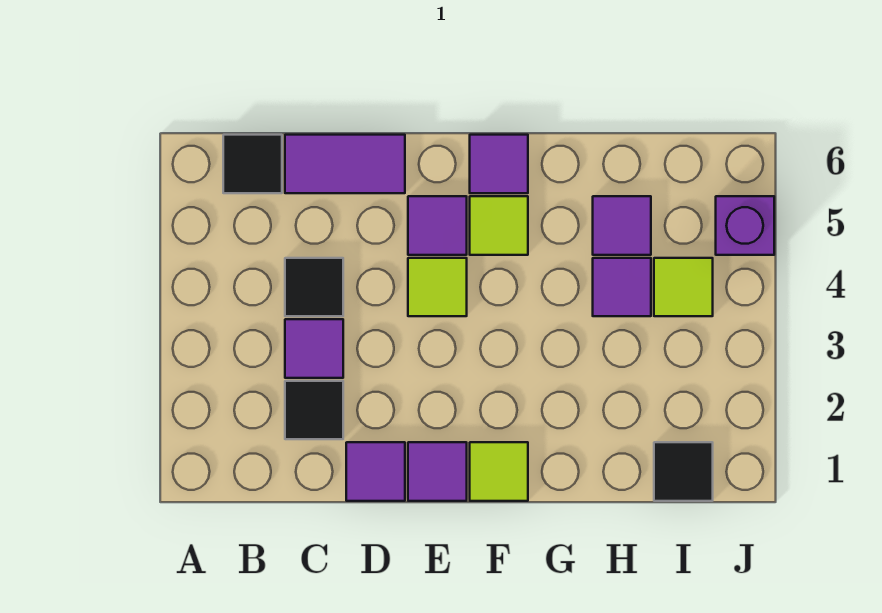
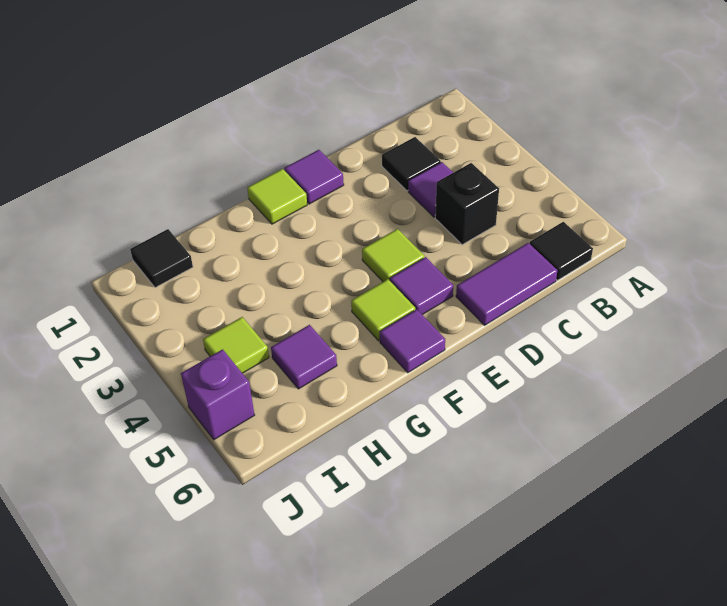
black 1x1 tile [285,258,343,316] -> black 1x1 brick [435,163,499,245]
purple 1x1 tile [346,442,405,501] -> none
purple 1x1 tile [593,258,651,316] -> none

